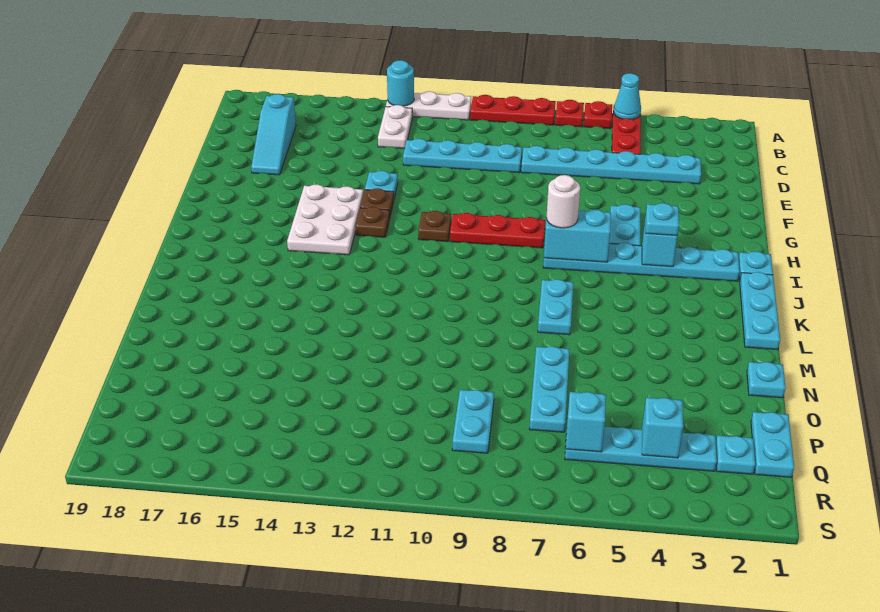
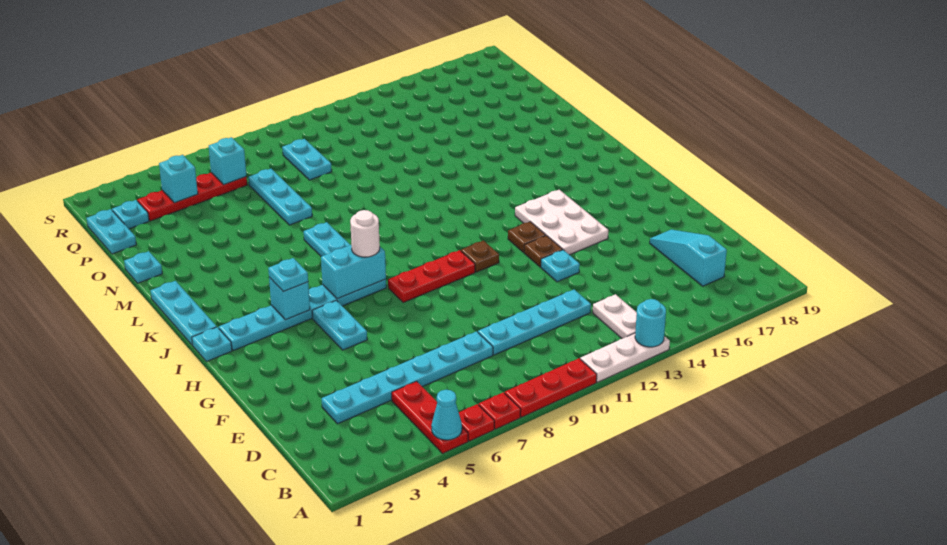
cyan 1x4 plate [565,427,717,471] -> red 1x4 plate [137,173,247,221]

